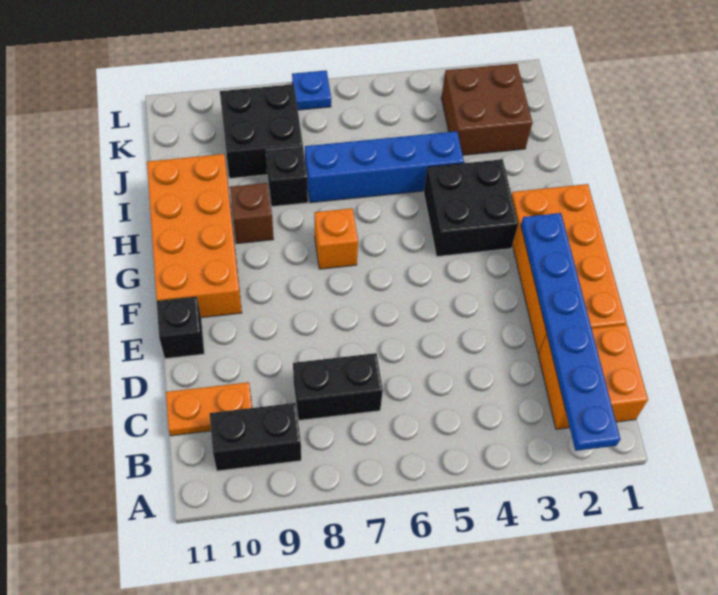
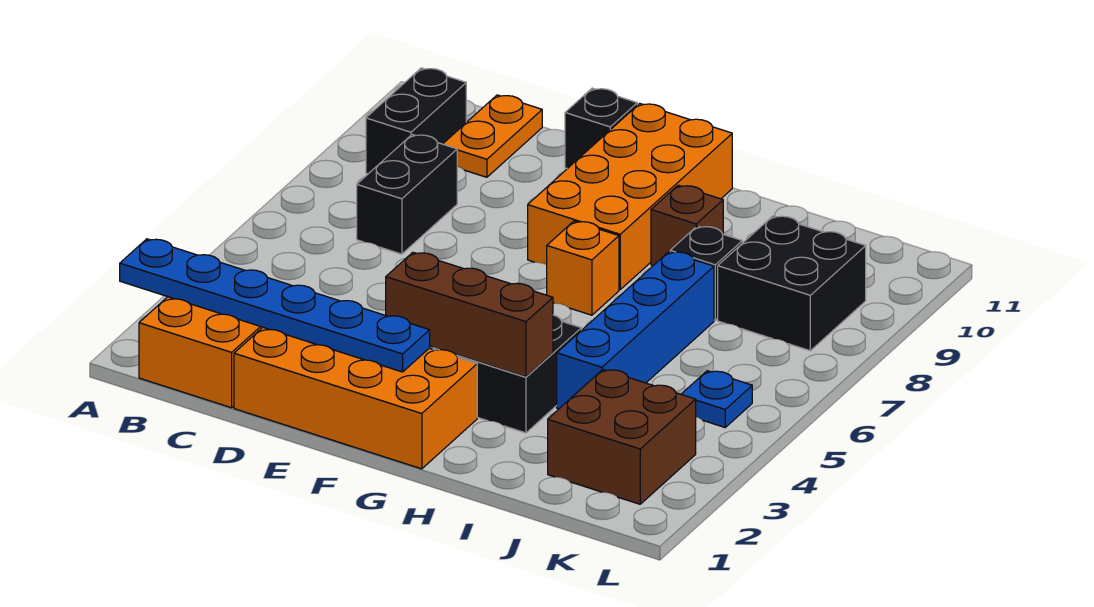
none -> brown 1x3 brick [386,252,553,377]
orange 2x4 brick [147,154,242,318] -> orange 2x4 brick turned to [528,104,732,290]
blue 1x1 plate [292,71,331,110] -> blue 1x1 plate moved to [681,371,752,427]

